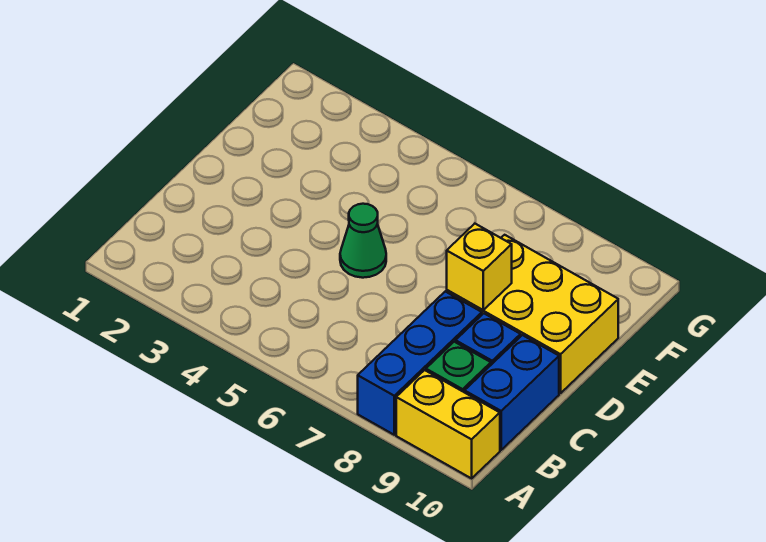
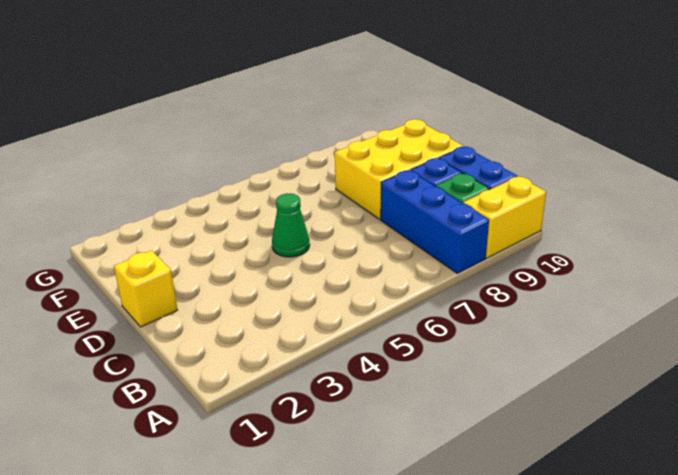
yellow 1x1 brick [447,224,512,310] -> yellow 1x1 brick moved to [114,250,177,327]

